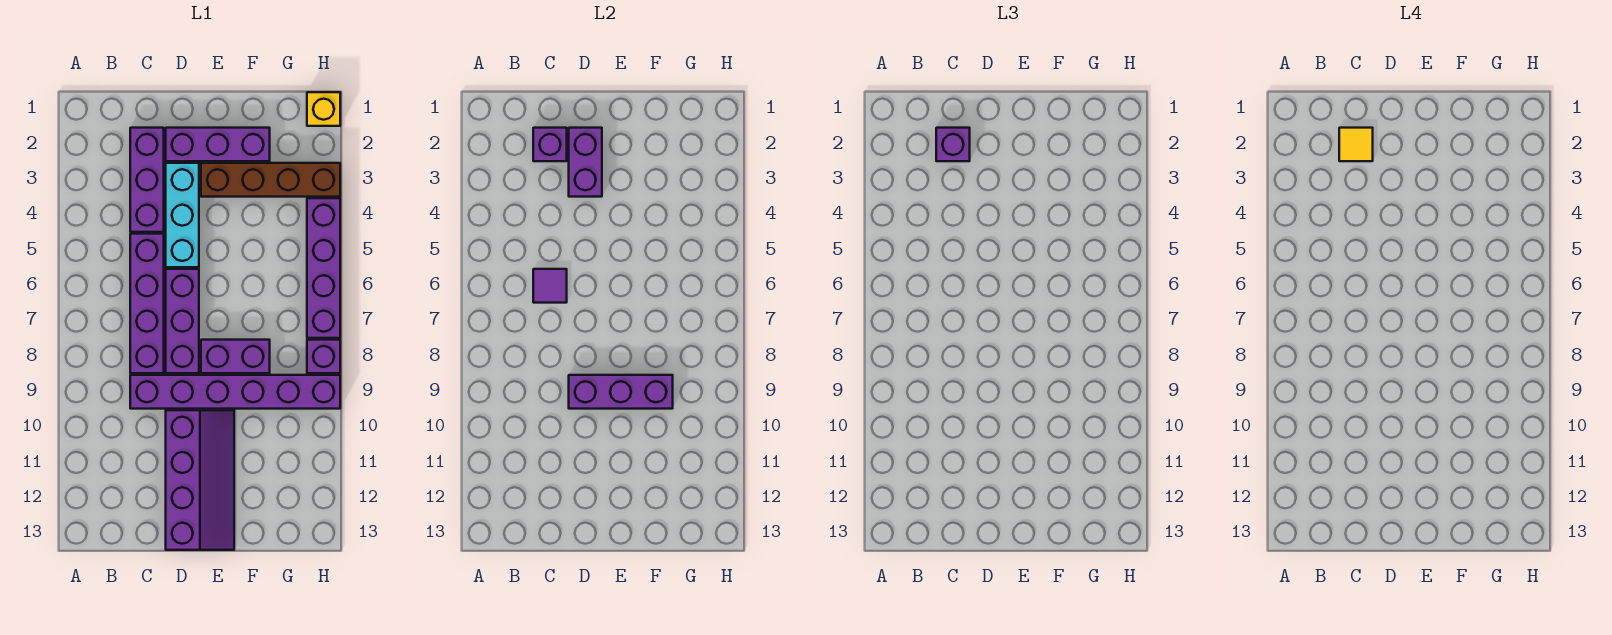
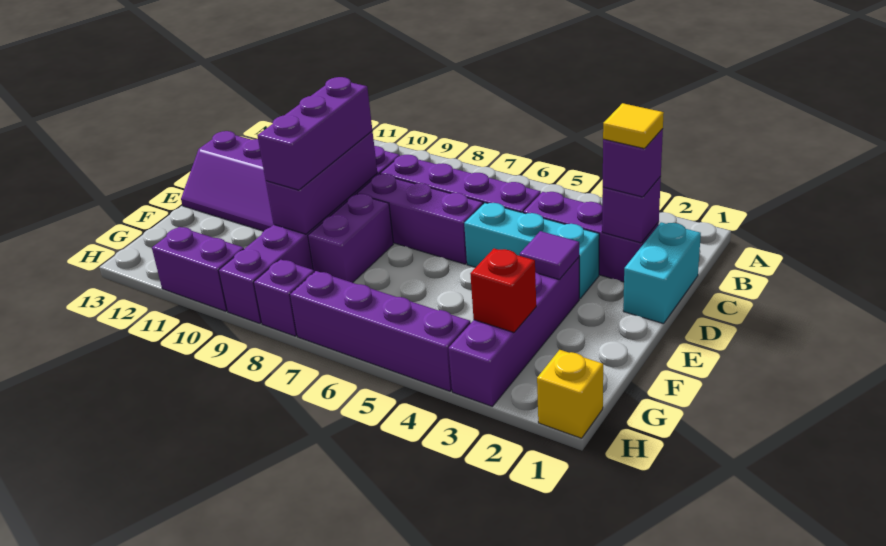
none -> cyan 1x2 brick [623,222,701,324]
purple 1x1 tile [533,269,567,303] -> purple 1x1 tile moved to [520,231,579,280]
purple 1x3 brick [166,128,270,161] -> purple 1x3 brick moved to [257,77,372,190]
purple 1x2 brick [569,128,602,197] -> purple 1x2 brick moved to [152,227,244,311]
brown 1x4 brick [201,163,340,197] -> purple 1x4 brick [448,257,579,406]
none -> red 1x1 brick [470,249,536,332]

